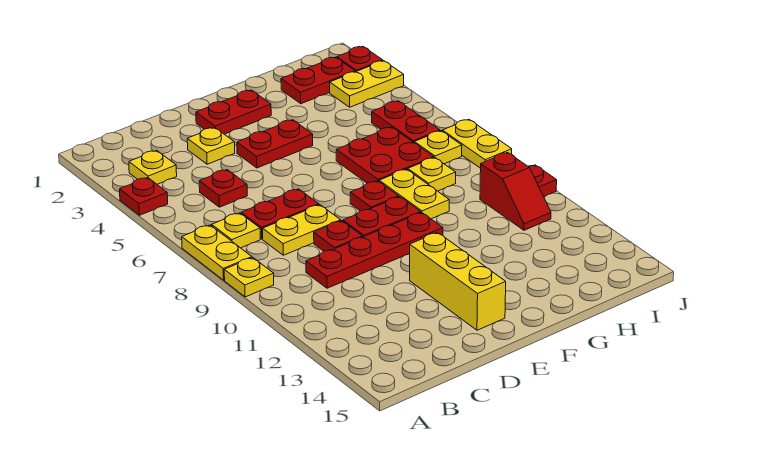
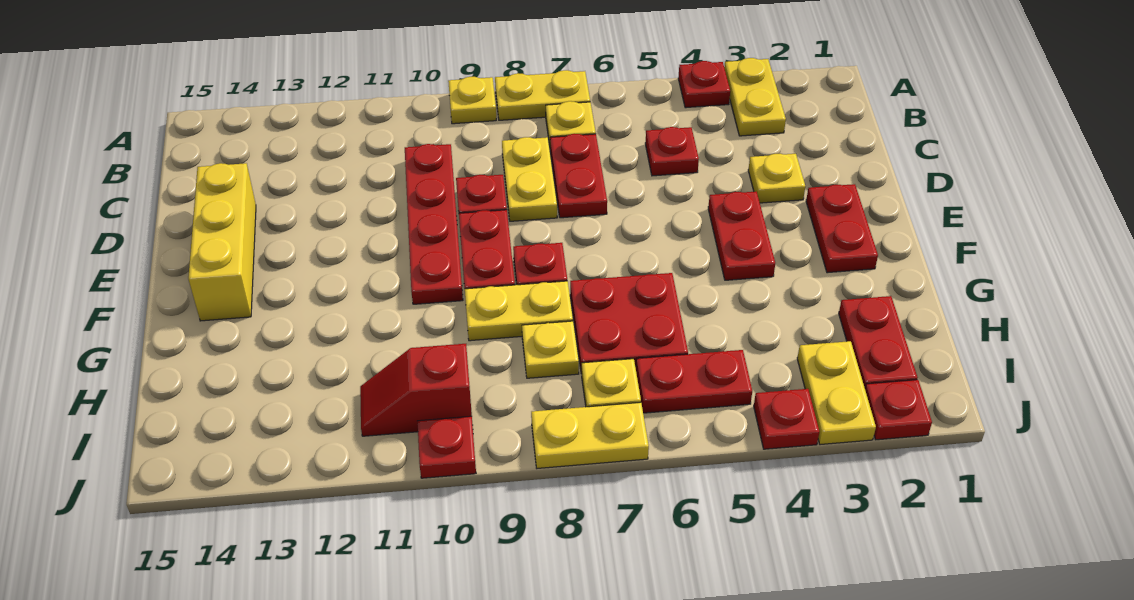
yellow 1x1 plate [129,151,177,184] -> yellow 1x2 plate [724,58,786,136]
yellow 1x3 brick [410,232,506,330] -> yellow 1x3 brick turned to [188,163,256,321]
none -> red 1x1 plate [754,389,820,449]

